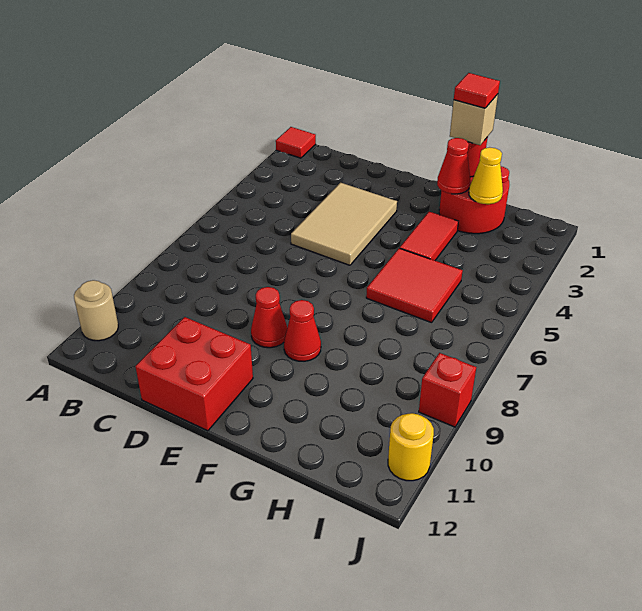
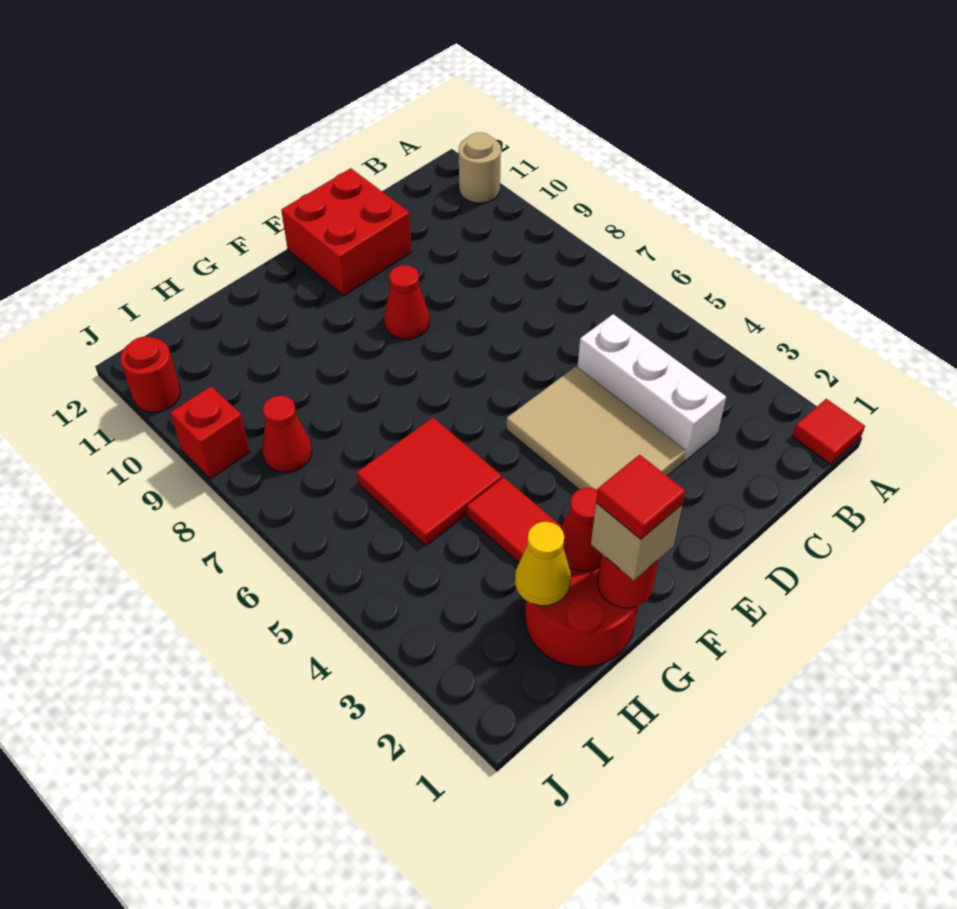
none -> white 1x3 brick [578,314,726,461]
red 1x1 cone [284,300,321,361] -> red 1x1 cone moved to [262,396,312,472]
yellow 1x1 round brick [388,413,434,481] -> red 1x1 round brick [120,337,181,412]

